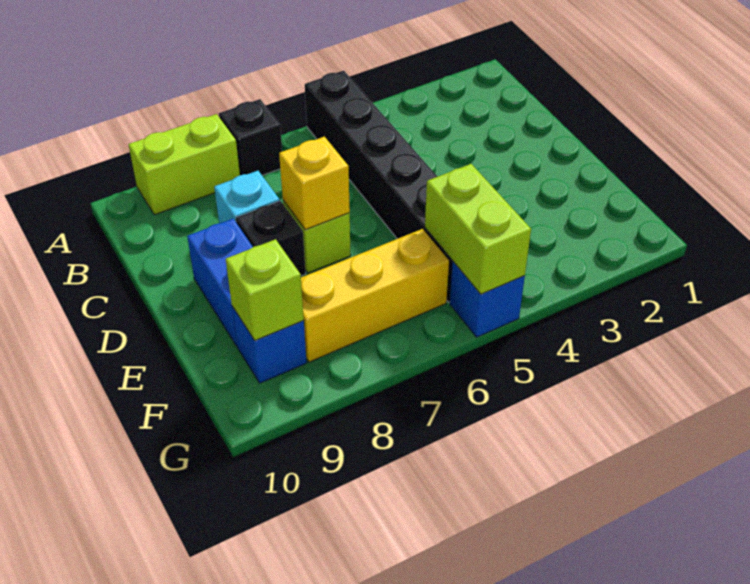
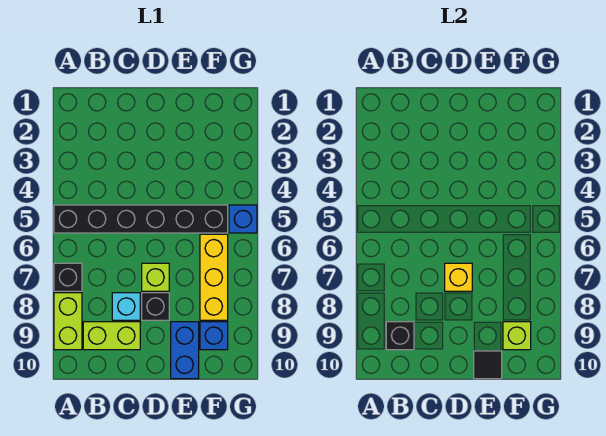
none -> black 1x1 brick [386,322,414,350]
blue 1x2 brick [187,219,253,346] -> blue 1x2 brick turned to [171,322,199,379]
none -> black 1x1 tile [474,351,502,379]
lime 1x2 brick [425,164,531,294] -> lime 1x2 brick moved to [83,322,140,350]

